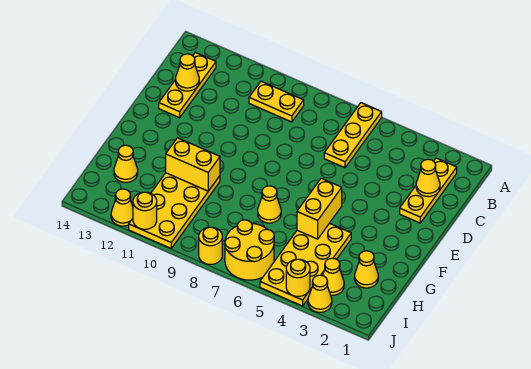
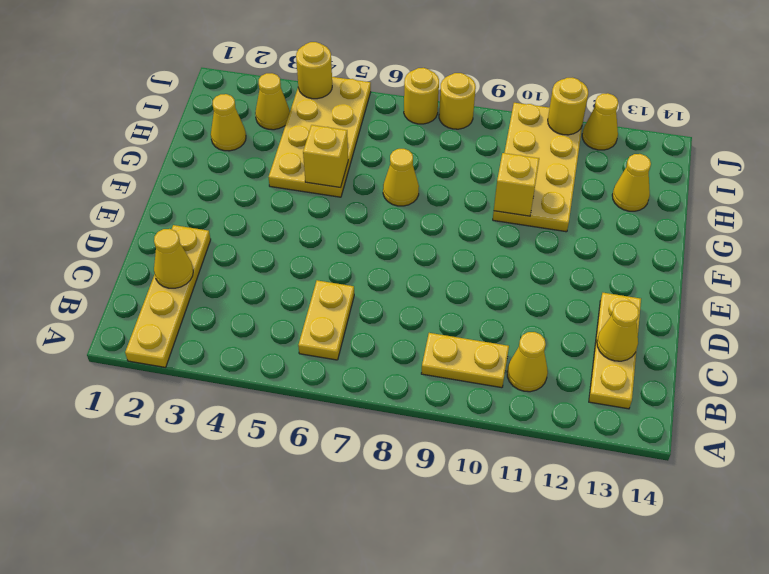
yellow 1x3 plate [324,103,382,168] -> yellow 1x2 plate [298,280,354,360]
yellow 1x3 plate [400,158,457,223] -> yellow 1x4 plate [125,225,211,367]
yellow 1x2 brick [297,178,342,239] -> yellow 1x1 brick [303,125,348,188]
yellow 1x2 brick [166,138,220,191] -> yellow 1x1 brick [494,153,539,216]
yellow 2x2 round brick [225,220,274,280] -> yellow 1x1 round brick [404,68,439,124]
yellow 1x1 cone [308,275,332,312] -> yellow 1x1 cone moved to [507,332,548,392]

